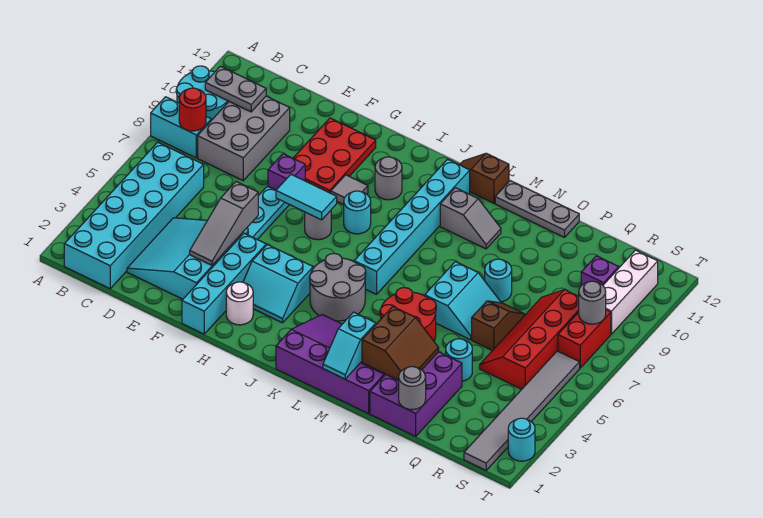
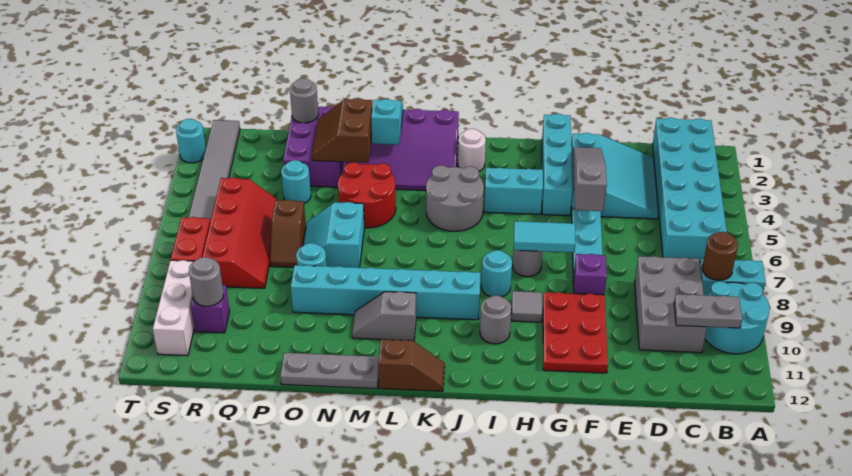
red 1x1 round brick [179,88,206,131] -> brown 1x1 round brick [702,232,738,280]
white 1x1 round brick [226,282,253,325] -> white 1x1 round brick moved to [458,129,486,171]
cyan 1x6 brick [354,159,470,294] -> cyan 1x6 brick turned to [291,265,481,320]
grey 1x1 round brick [579,281,606,324] -> grey 1x1 round brick moved to [189,257,223,306]

